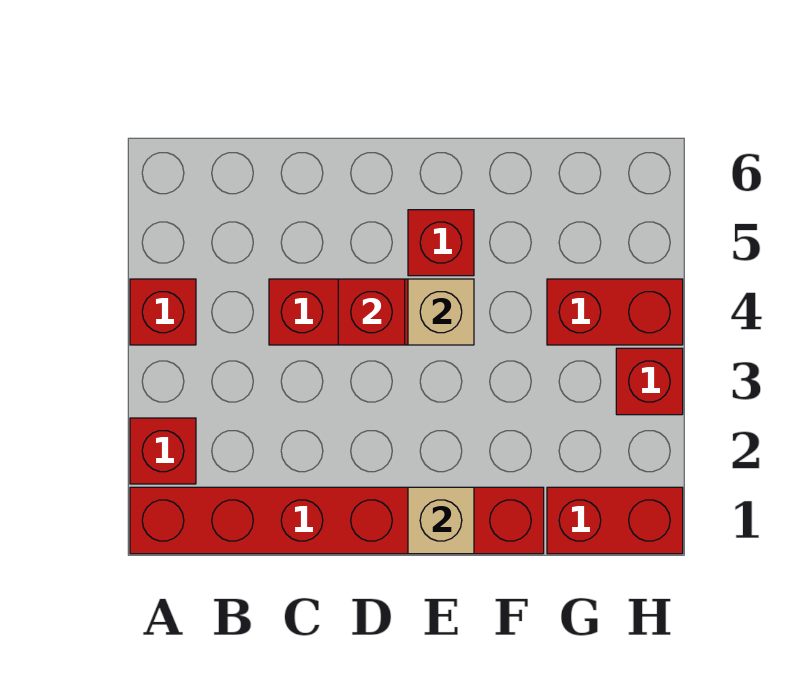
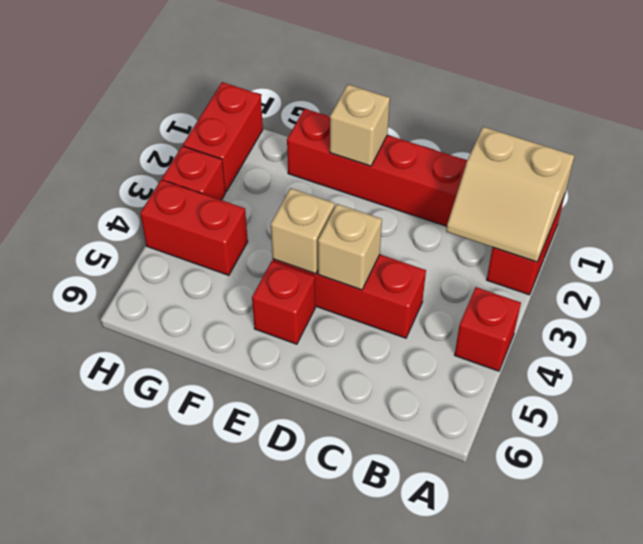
none -> tan 2x2 slope [446,127,574,262]
red 1x1 brick [338,279,405,345] -> tan 1x1 brick [318,204,382,290]
red 1x2 brick [547,487,683,554] -> red 1x2 brick turned to [183,82,263,192]

